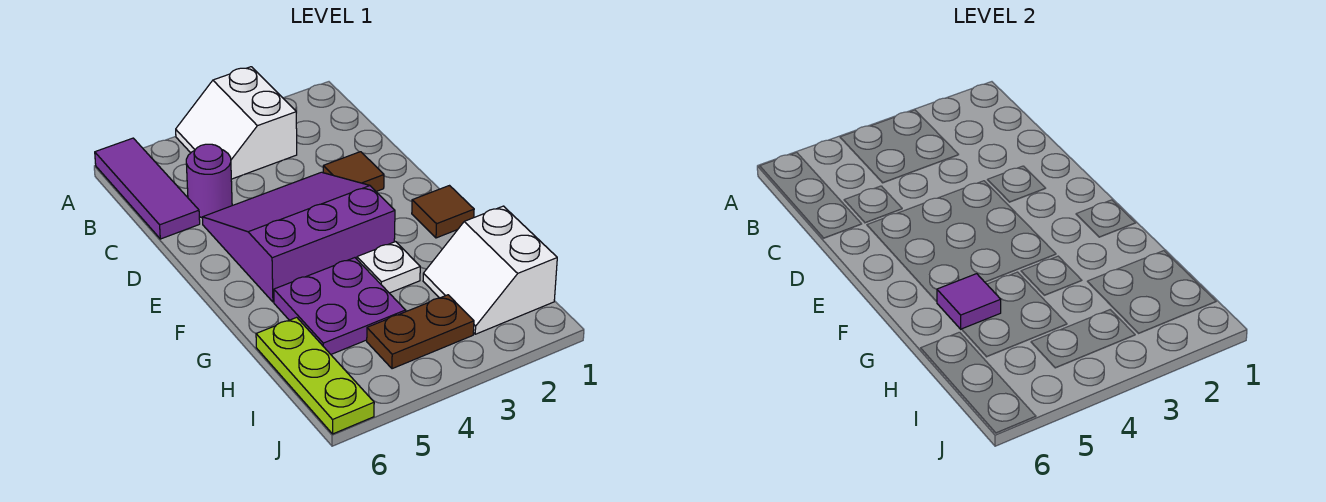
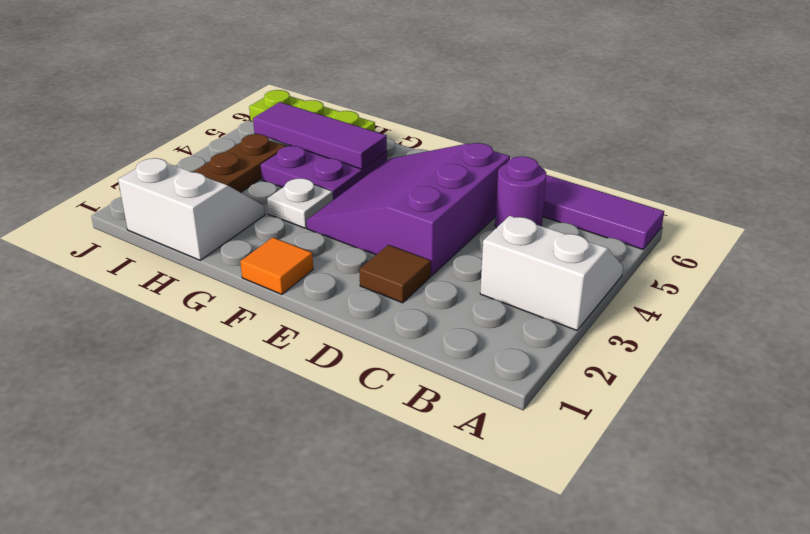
purple 3x3 slope [202,172,395,302] -> purple 3x3 slope turned to [307,143,510,276]
brown 1x1 tile [412,186,474,238] -> orange 1x1 tile [240,237,313,294]
purple 1x1 tile [937,274,1001,329] -> purple 1x3 tile [253,102,387,169]

